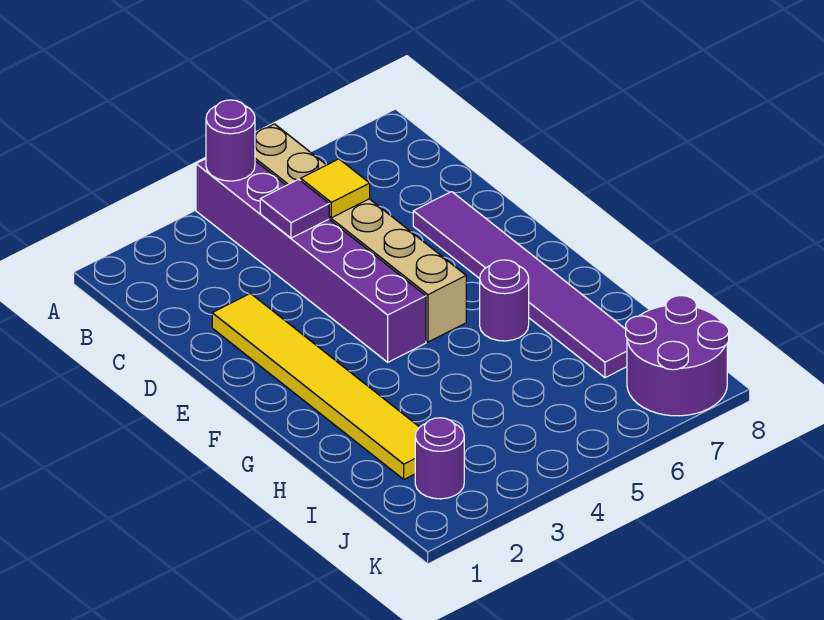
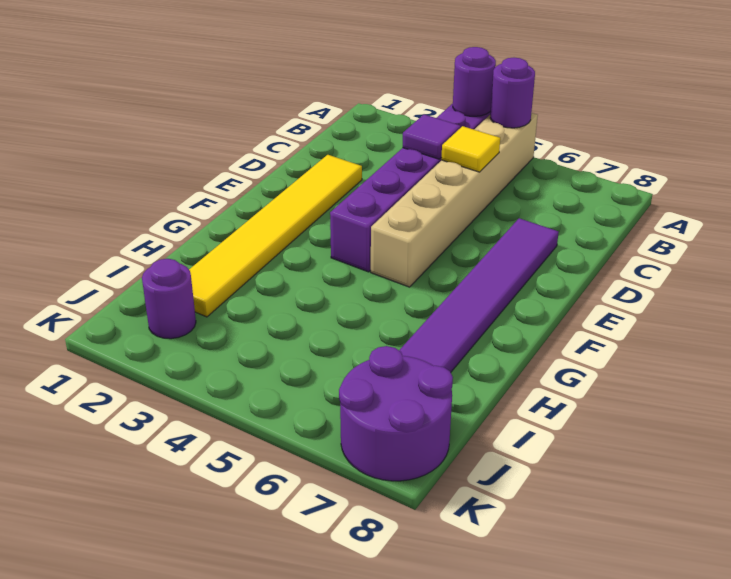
purple 1x1 round brick [480,260,529,341] -> purple 1x1 round brick moved to [490,58,535,128]

